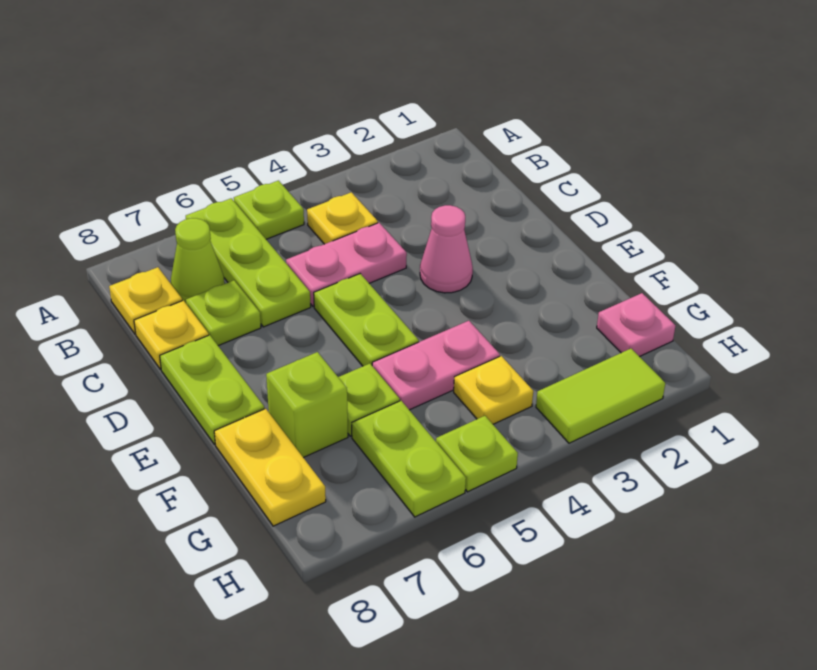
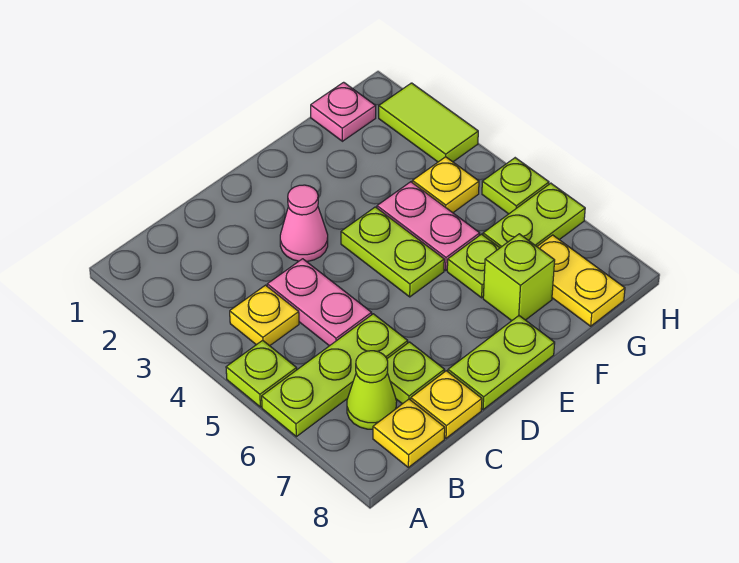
lime 1x2 plate [314,274,419,366] -> lime 1x2 plate turned to [341,207,444,297]
yellow 1x2 plate [214,409,326,526] -> yellow 1x2 plate turned to [537,235,625,326]

